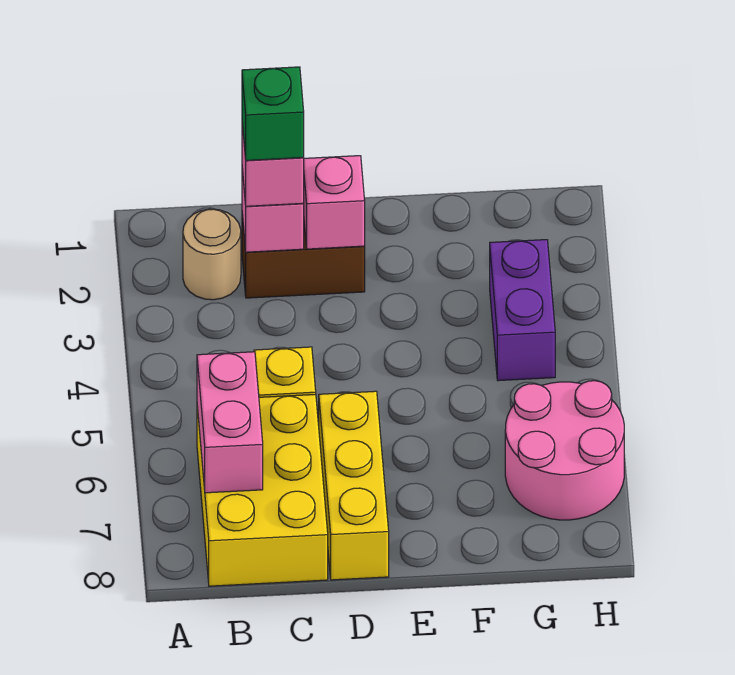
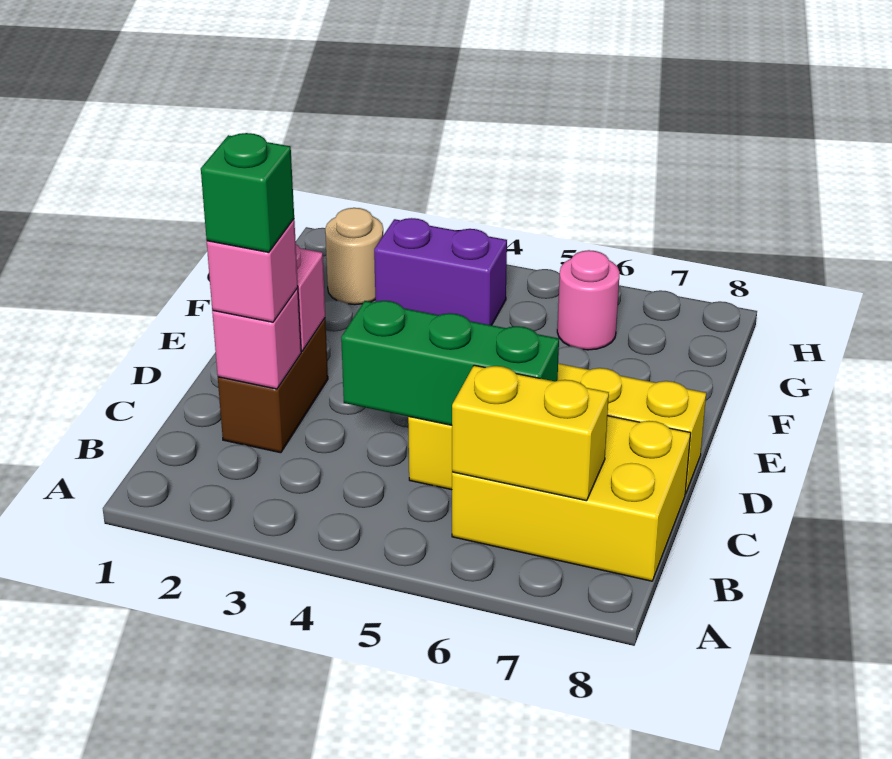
tan 1x1 round brick [183,209,241,300] -> tan 1x1 round brick moved to [325,208,383,305]
pink 1x2 brick [197,352,263,493] -> yellow 1x2 brick [452,365,609,501]
none -> green 1x3 brick [341,301,559,425]
pink 2x2 round brick [505,381,624,520] -> pink 1x1 round brick [557,250,620,350]

